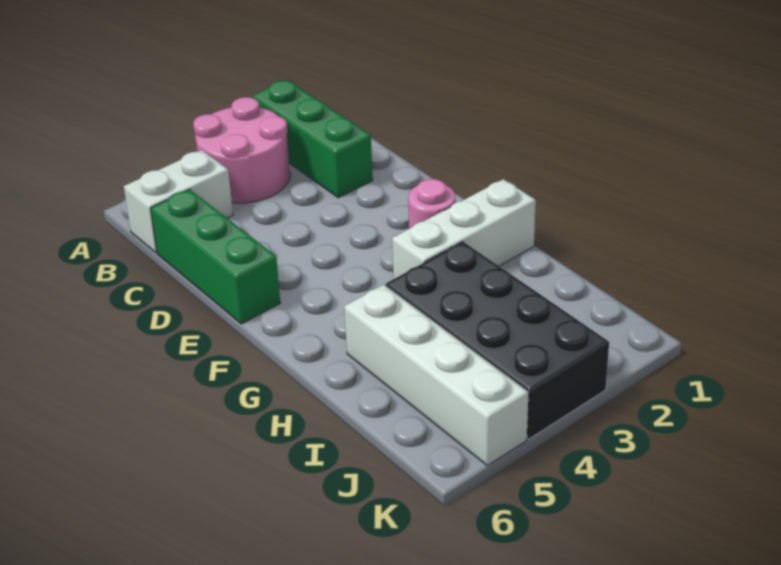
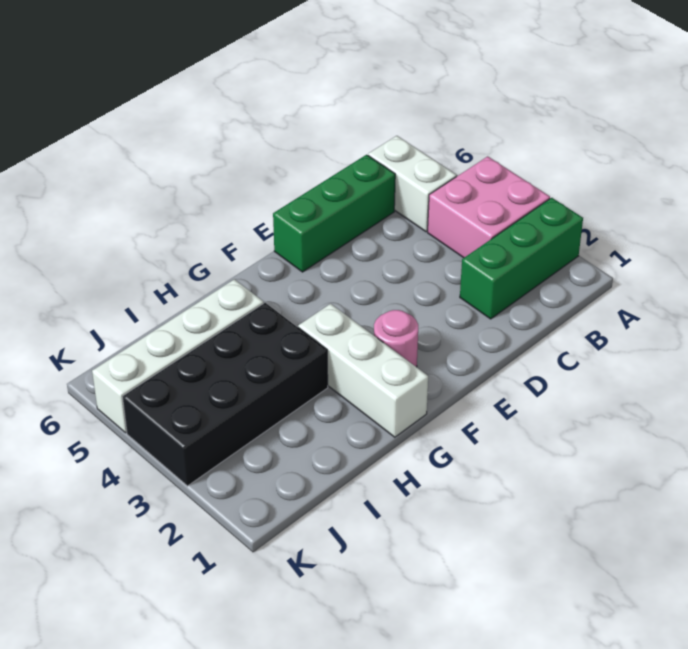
pink 2x2 round brick [193,97,290,203] -> pink 2x2 brick [428,156,550,258]

